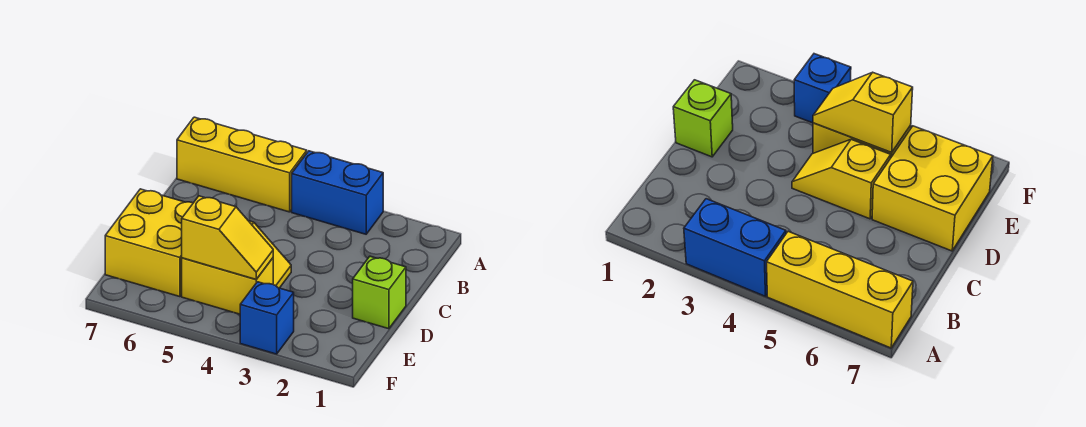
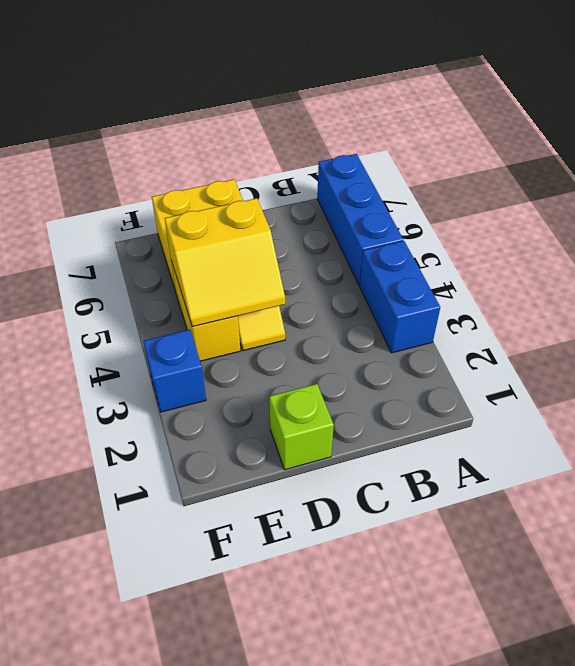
yellow 1x3 brick [177,117,307,212] -> blue 1x3 brick [317,154,403,285]
yellow 1x2 slope [182,196,273,279] -> yellow 2x2 slope [165,198,285,327]

